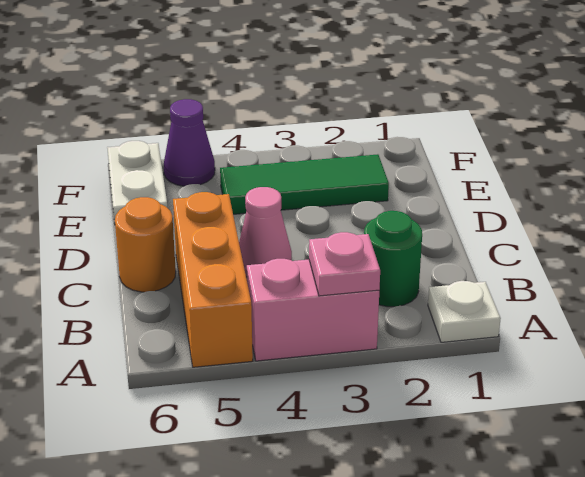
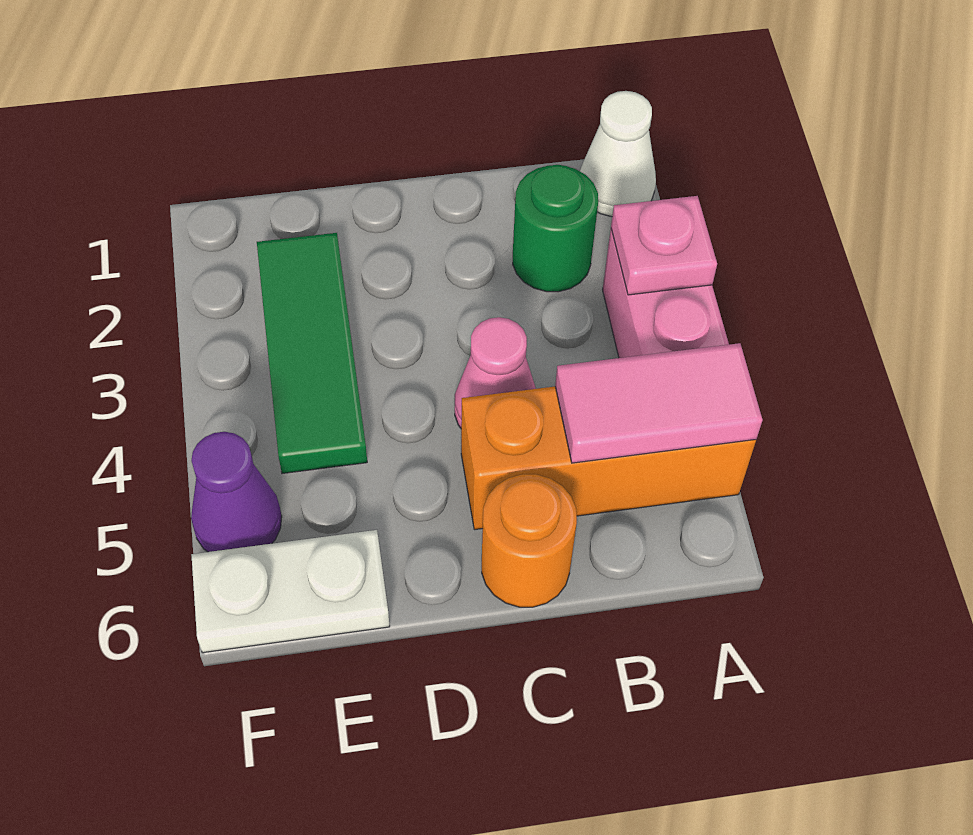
white 1x1 plate [428,281,501,342] -> white 1x1 cone [580,91,656,217]
none -> pink 1x2 tile [555,343,763,463]

